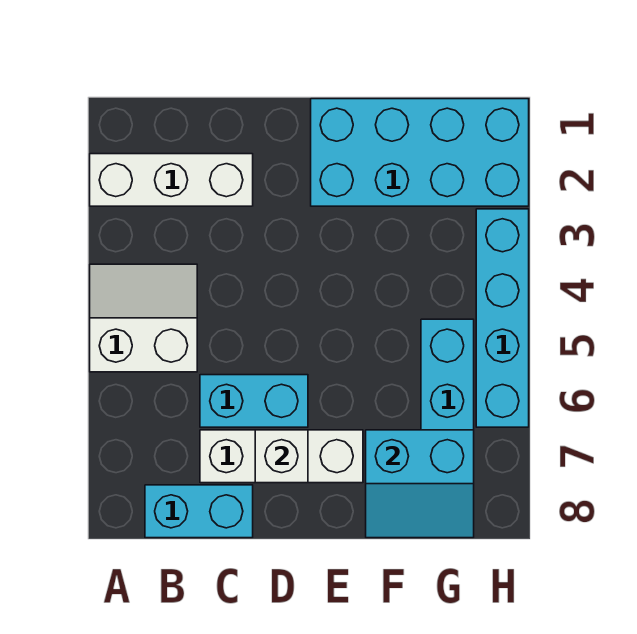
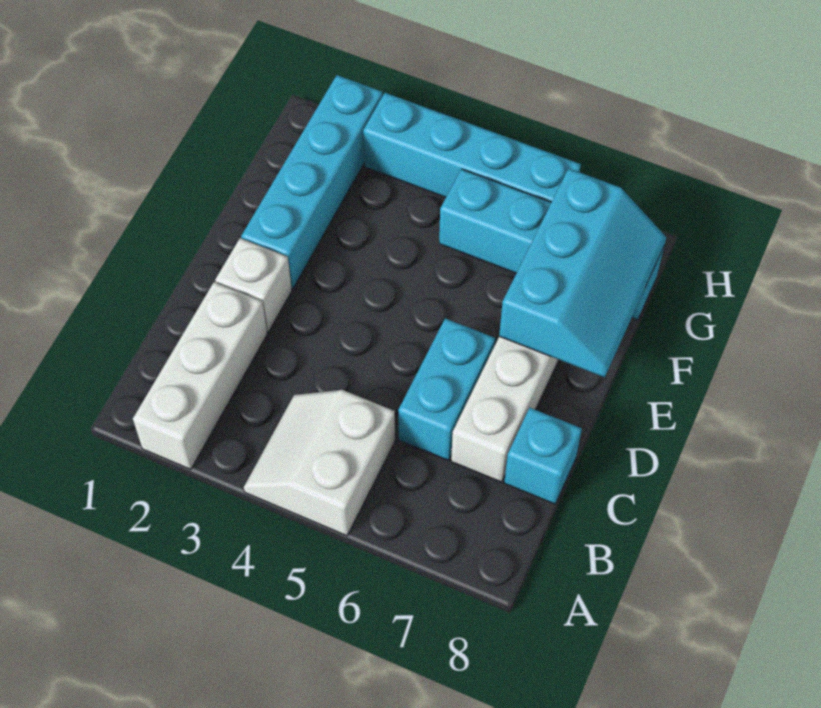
cyan 1x2 brick [145,485,253,538] -> cyan 1x1 brick [504,408,582,504]
white 1x1 brick [255,430,308,483] -> white 1x1 brick moved to [215,238,292,332]
cyan 2x4 brick [311,99,529,206] -> cyan 1x4 brick [241,75,383,289]
cyan 2x2 slope [366,430,474,538] -> cyan 2x3 slope [499,168,666,378]

